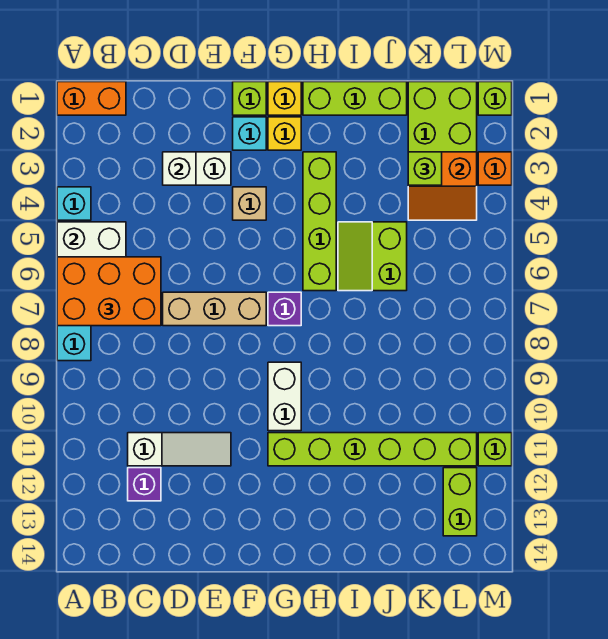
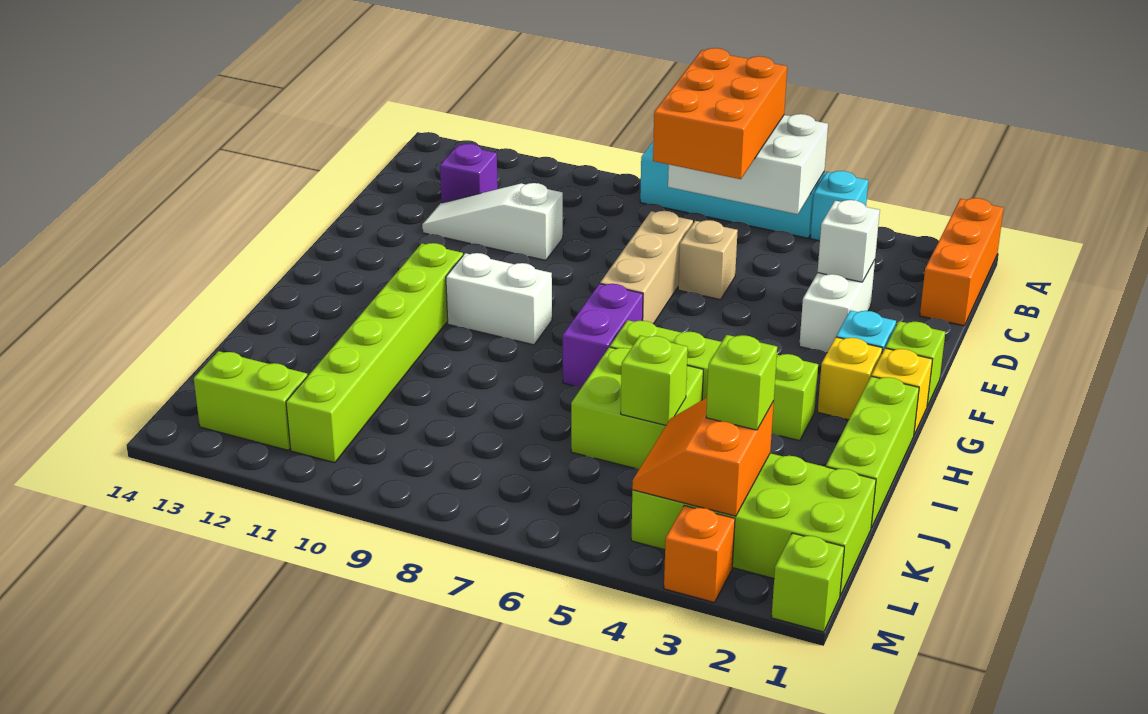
orange 1x2 brick [57,82,126,115] -> orange 1x3 brick [920,198,1004,326]
white 1x3 slope [128,433,231,466] -> white 1x3 slope turned to [422,183,563,260]
tan 1x1 brick [233,187,266,220] -> tan 1x1 brick moved to [678,220,738,300]
purple 1x1 brick [268,292,301,326] -> purple 1x2 brick [563,284,643,387]
lime 2x2 slope [338,222,407,291] -> lime 2x2 brick [571,347,703,469]
lime 1x1 brick [478,433,512,466] -> lime 1x1 brick moved to [621,335,688,425]

